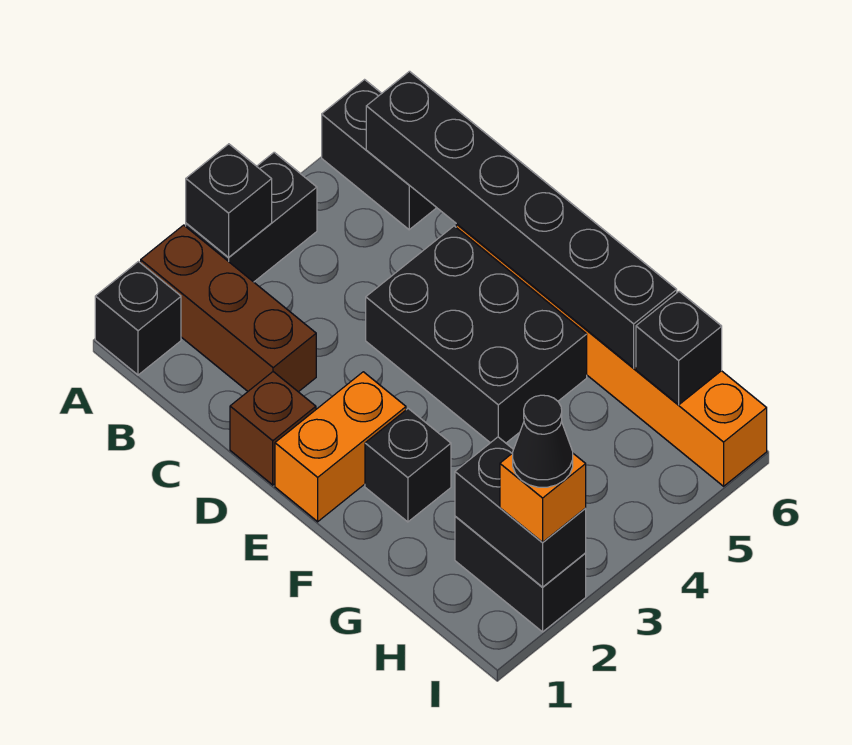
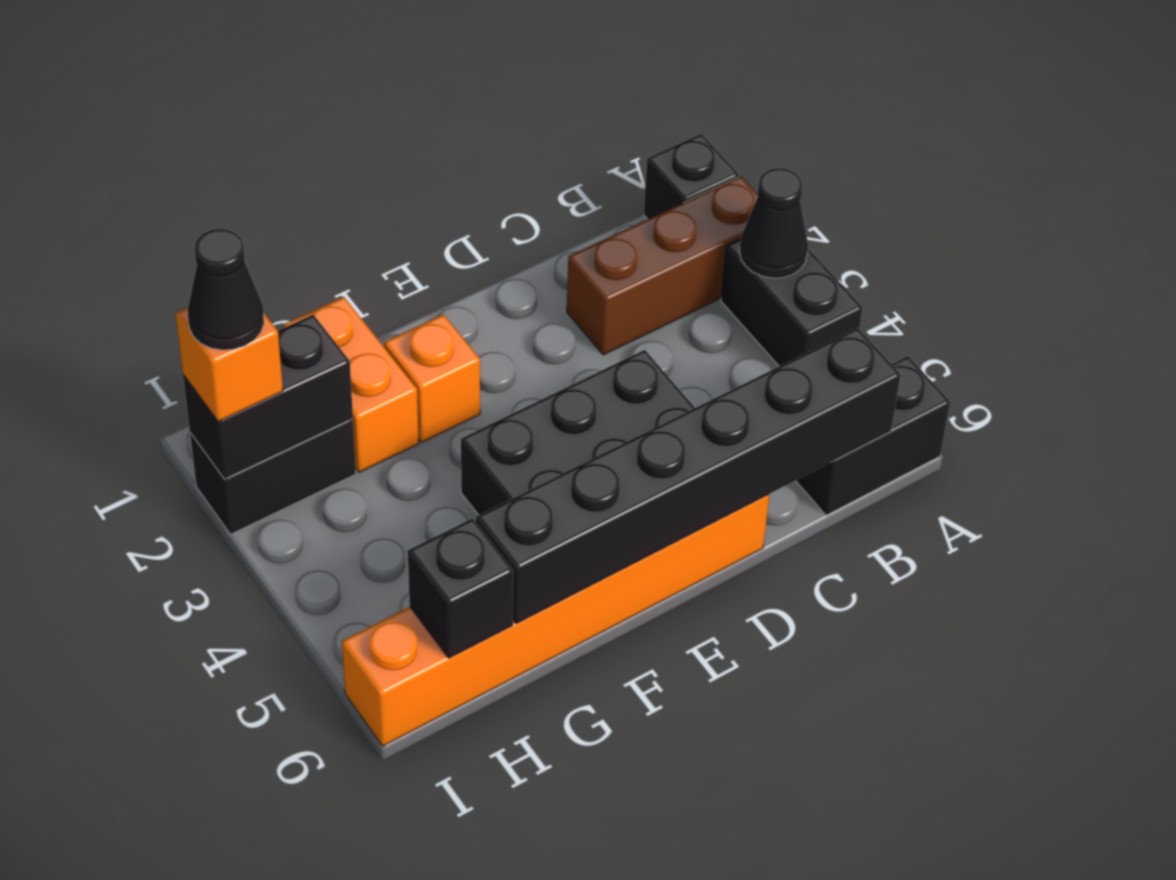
black 1x1 brick [186,144,272,257] -> black 1x1 cone [739,168,808,278]
brown 1x1 brick [230,372,316,485] -> none
orange 1x2 brick [275,372,406,522] -> orange 1x2 brick moved to [284,297,419,472]
black 1x1 brick [365,409,451,522] -> orange 1x1 brick [384,314,480,442]

